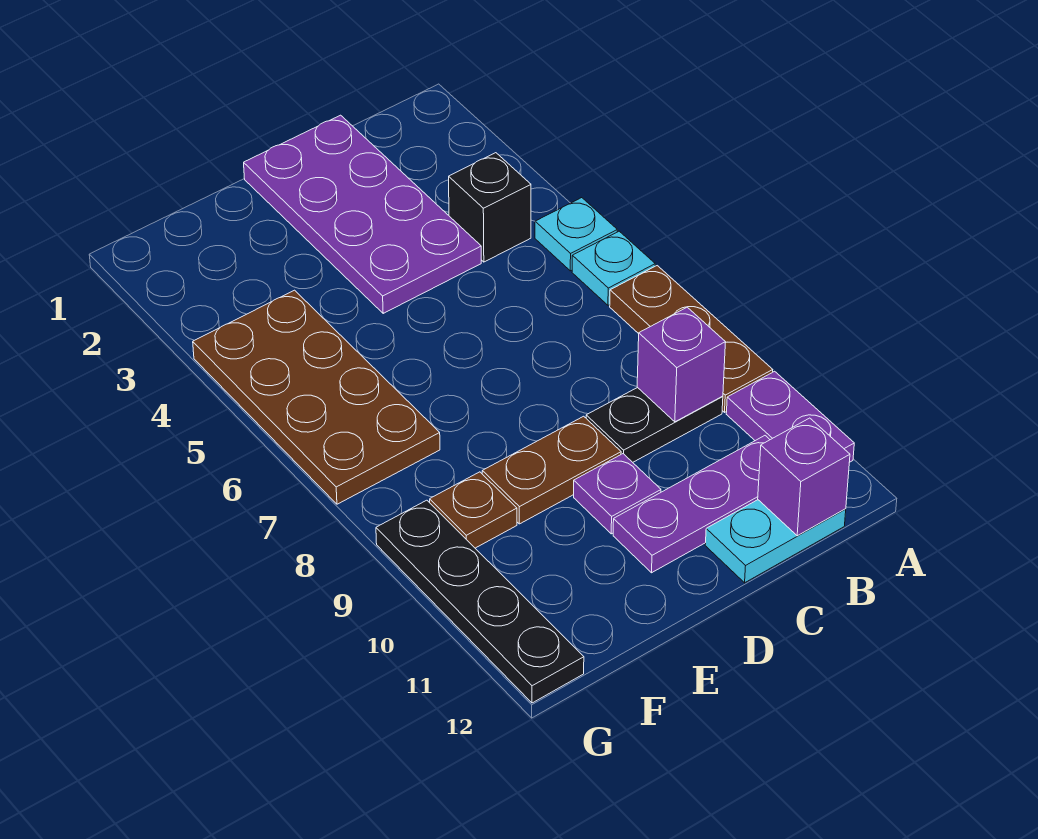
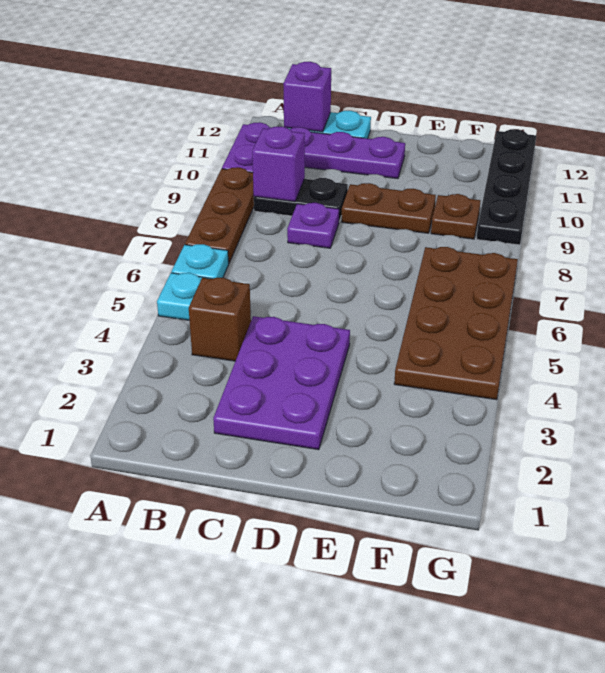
black 1x1 brick [449,153,531,262] -> brown 1x1 brick [189,278,251,361]
purple 2x4 plate [244,115,481,313] -> purple 2x3 plate [213,316,350,450]
purple 1x1 plate [574,454,661,534] -> purple 1x1 plate moved to [287,203,339,248]

